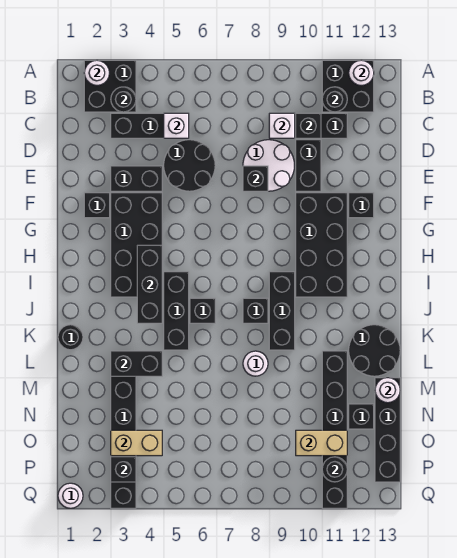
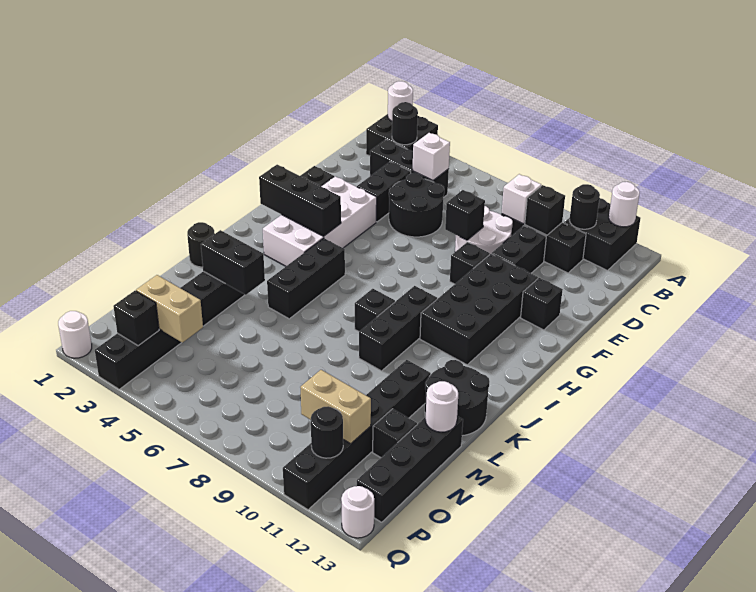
black 1x2 brick [111,166,162,191] -> black 1x2 brick turned to [357,161,411,222]
black 2x4 brick [111,193,162,297] -> white 2x4 brick [263,176,377,266]
black 1x3 brick [137,245,162,323] -> black 1x3 brick turned to [259,165,341,237]
black 1x1 brick [190,298,215,323] -> black 1x1 brick moved to [450,242,490,284]
white 1x1 round brick [243,351,268,376] -> white 1x1 round brick moved to [341,486,374,538]

